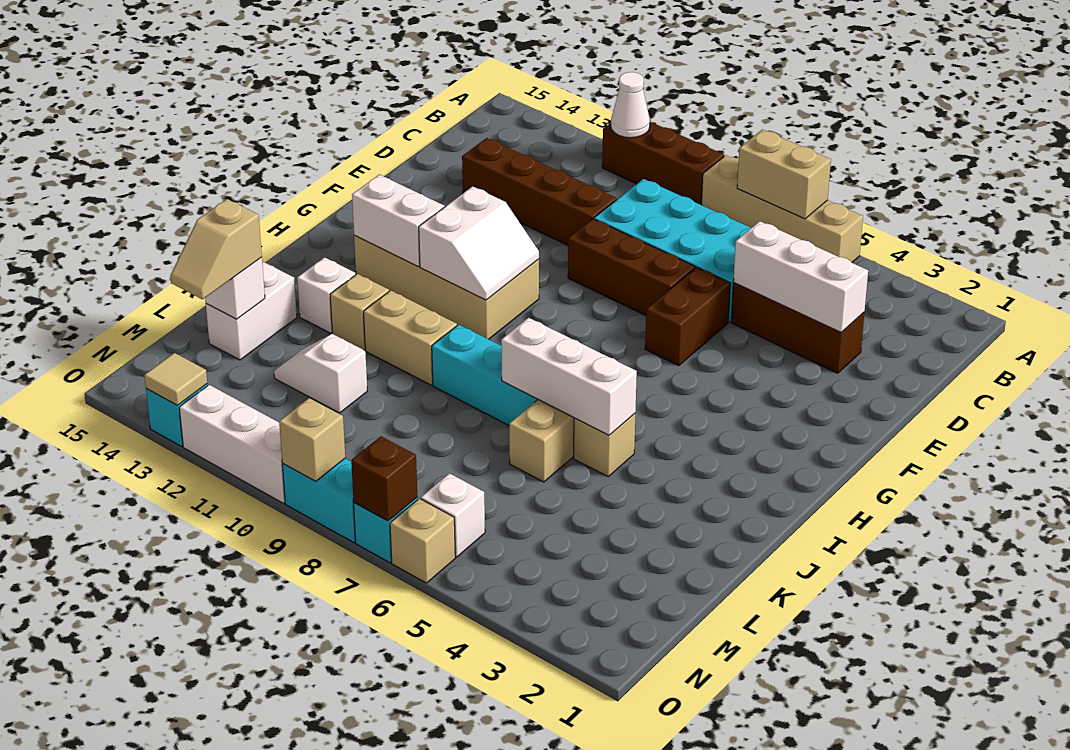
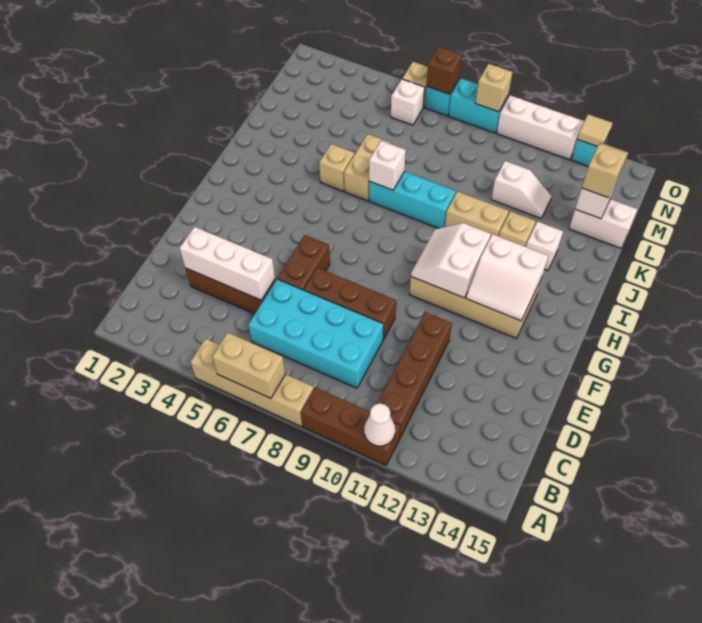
brown 1x4 brick [462,138,617,245] -> brown 1x4 brick turned to [377,312,452,439]
white 1x3 brick [501,318,637,435] -> white 1x1 brick [369,141,406,190]
white 1x2 brick [206,262,297,360] -> white 1x2 brick turned to [569,199,637,248]

